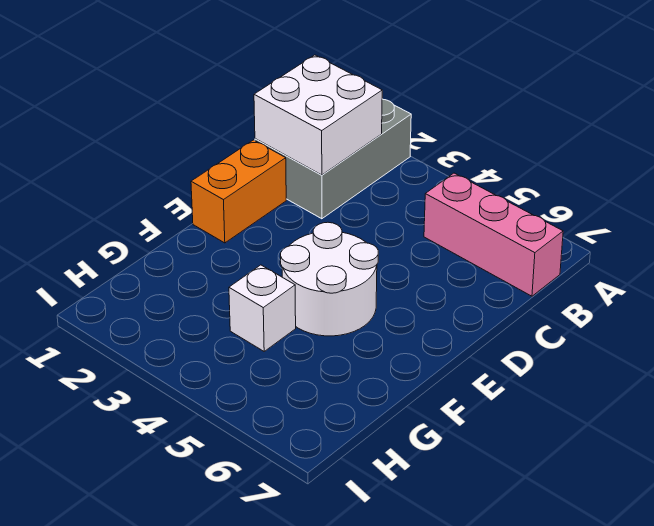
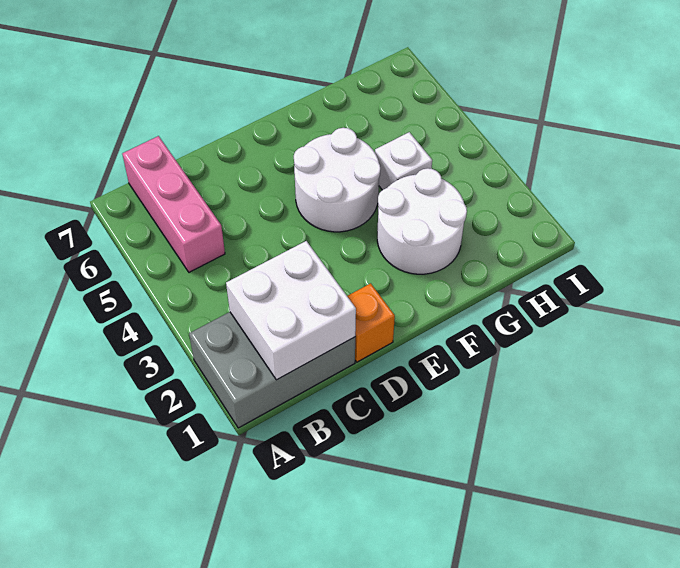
orange 1x2 brick [191,140,286,243] -> orange 1x1 brick [347,283,395,362]
none -> white 2x2 round brick [377,168,467,274]

